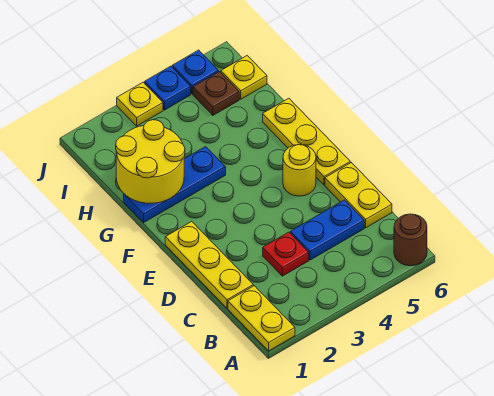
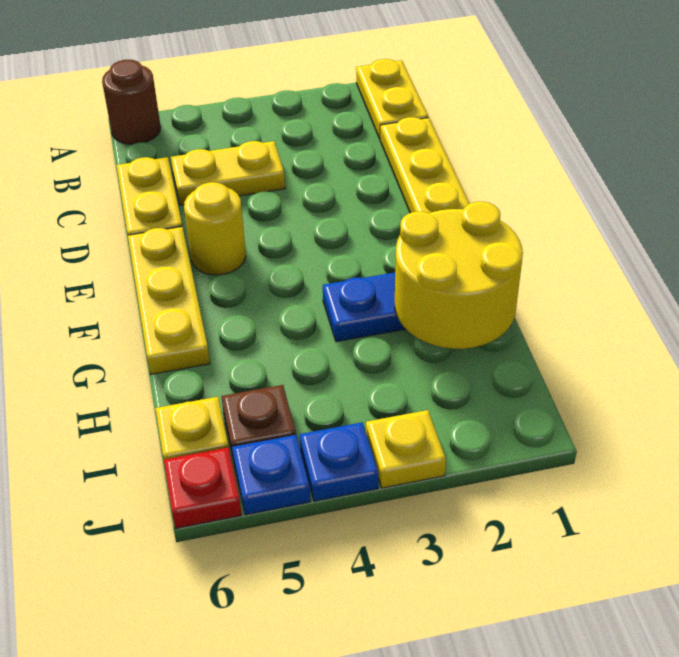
red 1x1 plate [263,232,309,276] -> red 1x1 plate moved to [164,447,242,529]
blue 1x2 plate [290,200,364,260] -> yellow 1x2 plate [171,141,285,205]

